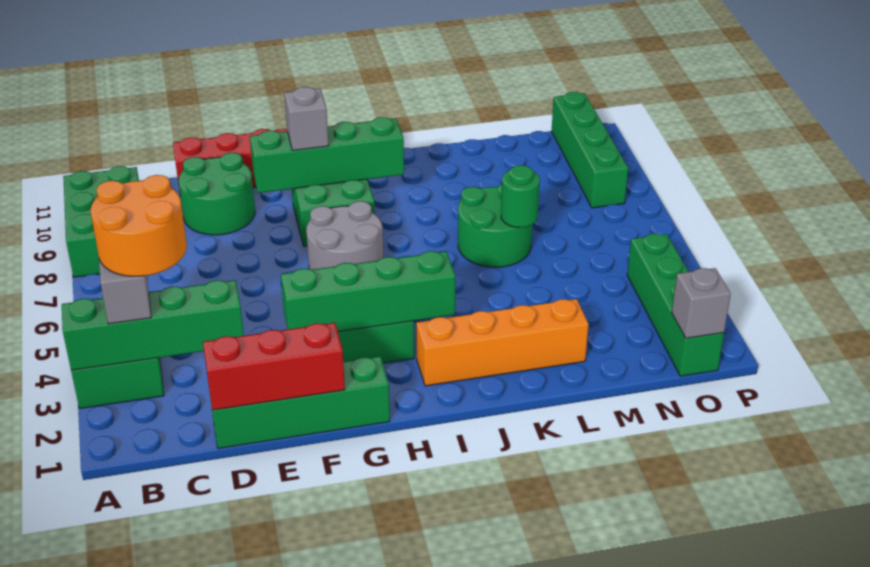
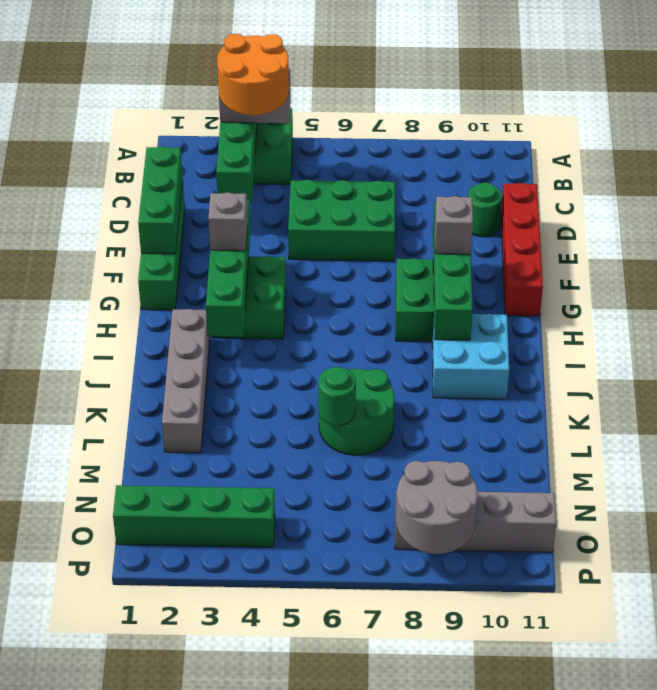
green 2x3 brick [63,166,139,277] -> green 2x3 brick moved to [288,180,395,261]
red 1x3 brick [203,323,345,410] -> green 1x3 brick [138,146,183,254]
green 2x2 round brick [179,153,255,235] -> green 1x1 round brick [468,182,502,237]
grey 2x2 round brick [306,201,383,270] -> grey 2x2 round brick moved to [396,461,478,554]
orange 1x4 brick [416,299,589,386] -> grey 1x4 brick [162,309,210,453]
none -> cyan 2x2 brick [432,314,509,399]
grey 1x1 brick [672,268,731,338] -> grey 1x1 brick moved to [208,192,247,251]
green 1x4 brick [552,92,628,208] -> grey 1x4 brick [395,490,556,552]

